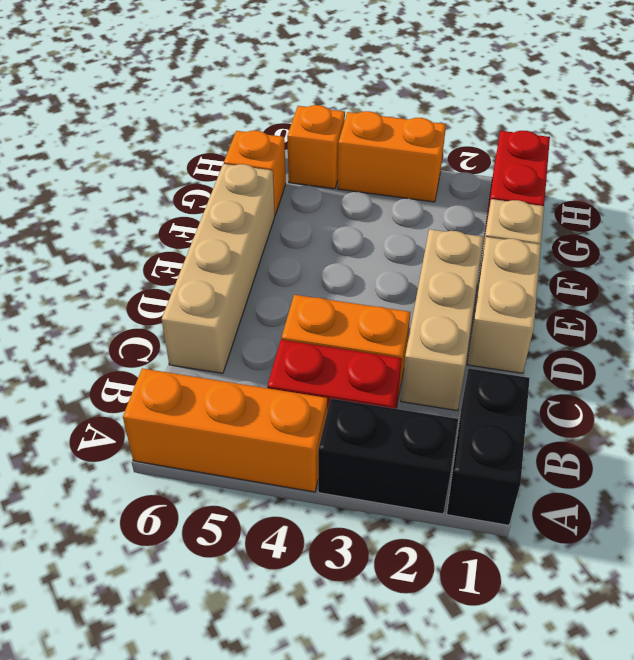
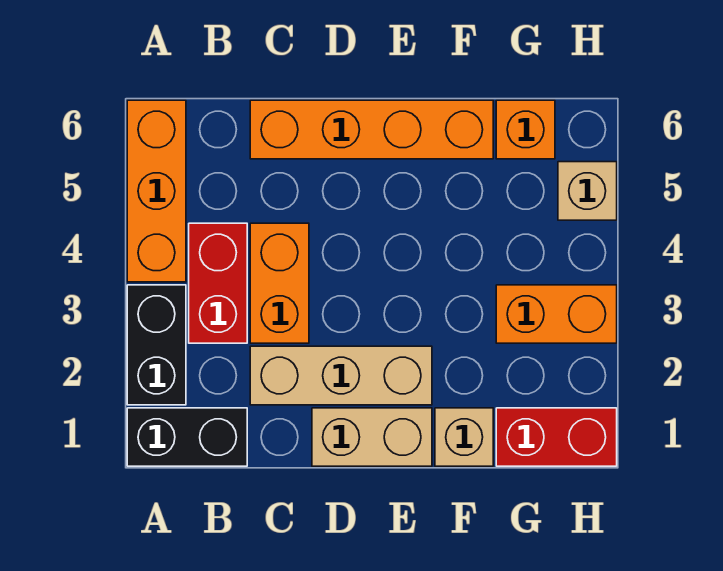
tan 1x4 brick [162,164,275,373] -> orange 1x4 brick [250,100,493,159]
orange 1x2 brick [338,111,446,202] -> orange 1x2 brick turned to [496,285,617,343]
orange 1x1 brick [287,105,345,189] -> tan 1x1 brick [558,162,617,220]

